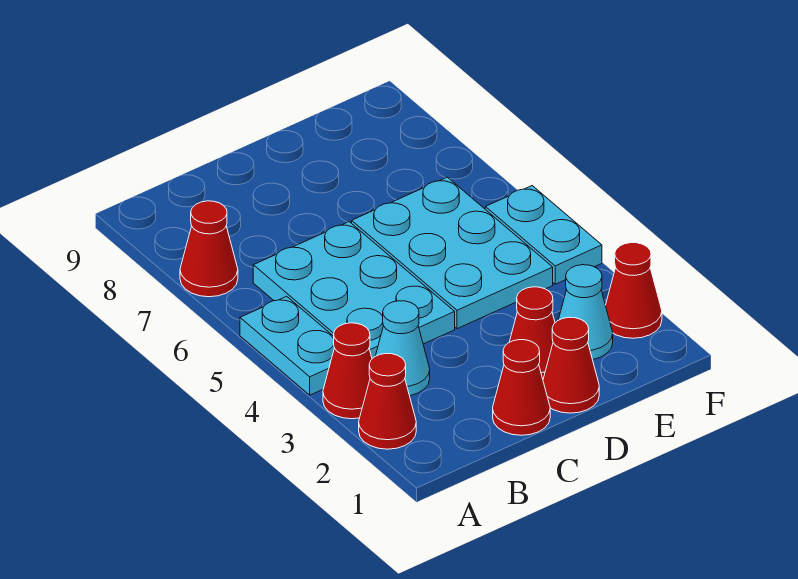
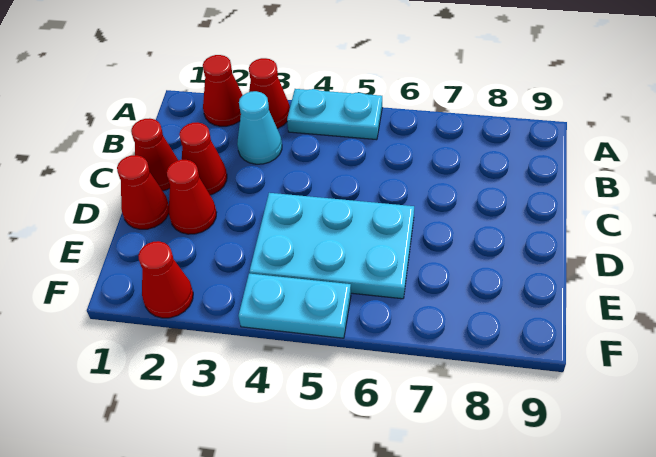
red 1x1 cone [180,201,238,297] -> red 1x1 cone moved to [179,122,227,195]
cyan 2x3 plate [253,222,455,359] -> none
cyan 1x1 cone [559,265,613,360] -> none

